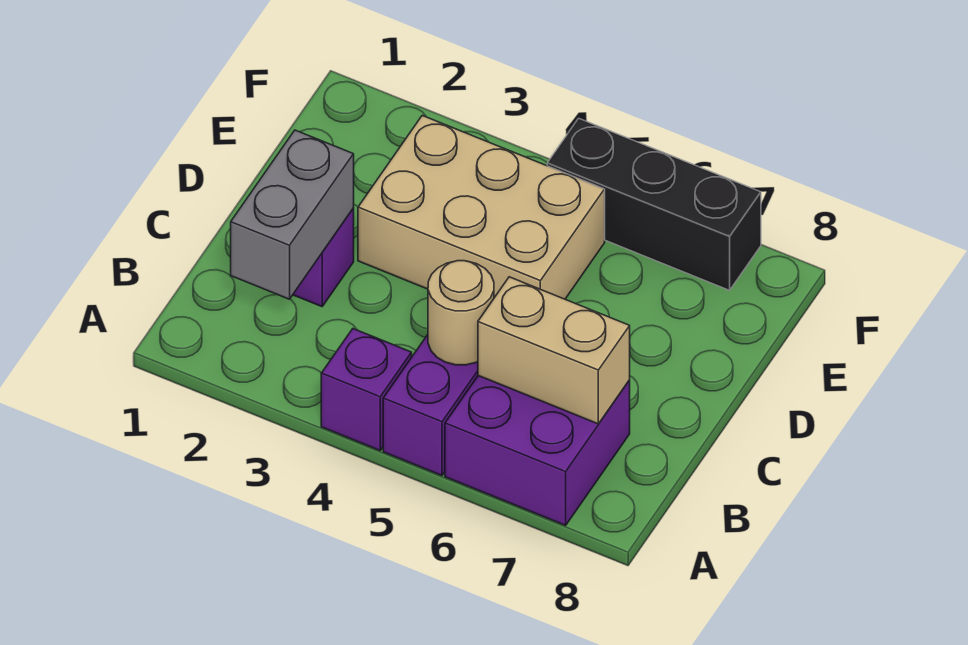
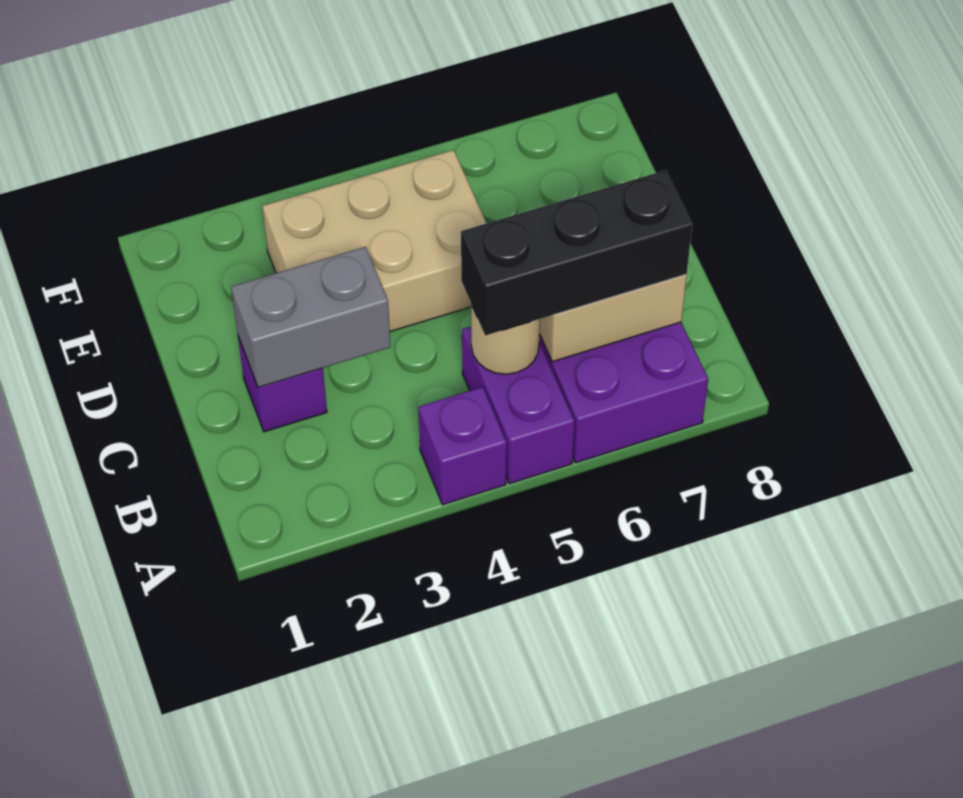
grey 1x2 brick [231,130,354,299] -> grey 1x2 brick turned to [231,247,391,387]
black 1x3 brick [547,118,761,290] -> black 1x3 brick moved to [461,170,692,336]

